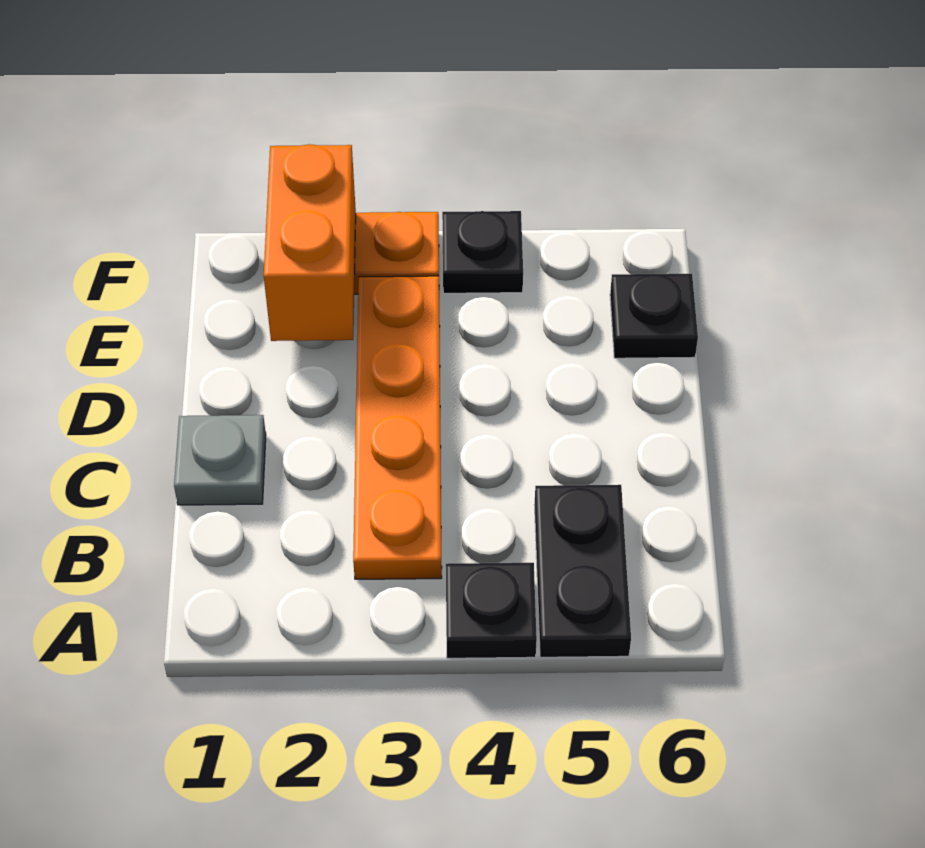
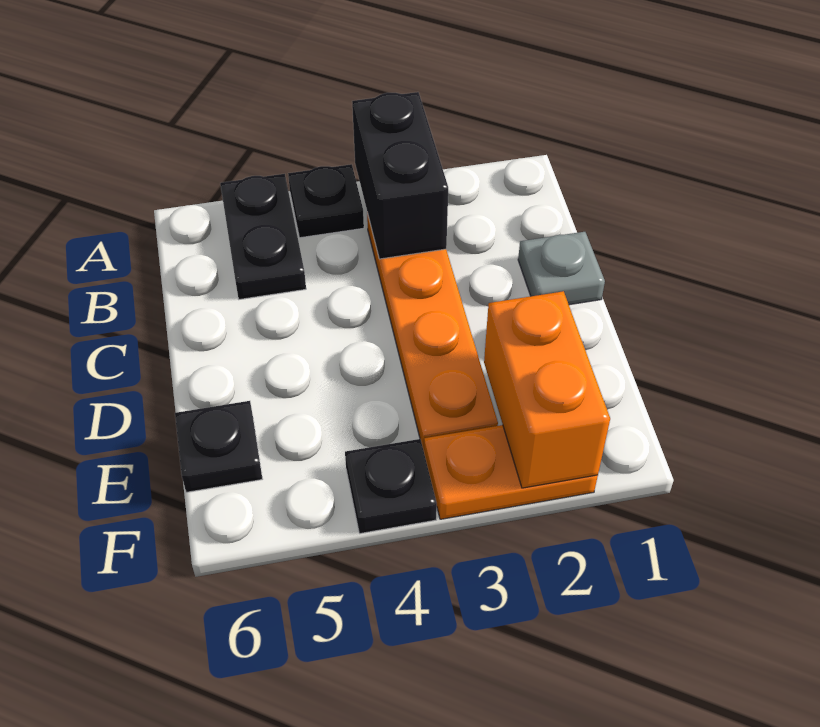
none -> black 1x2 brick [352,92,448,259]

